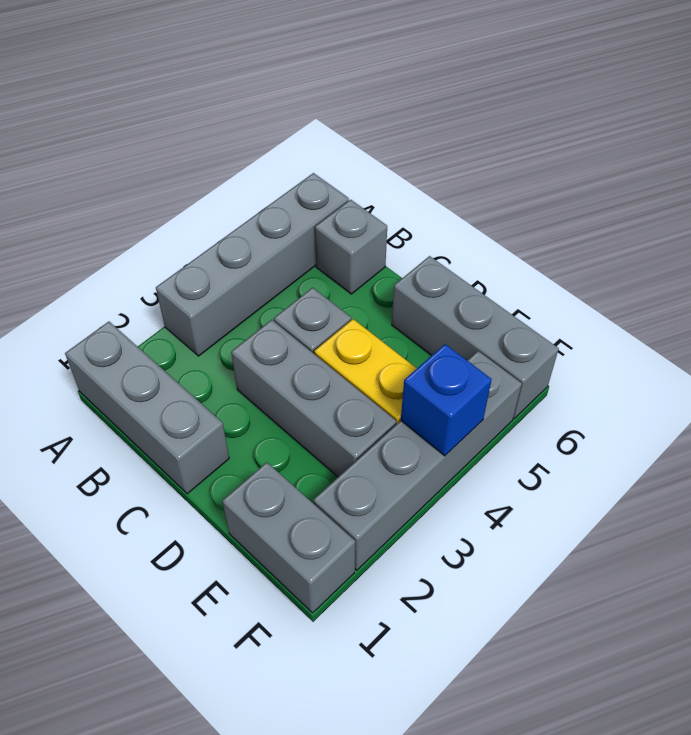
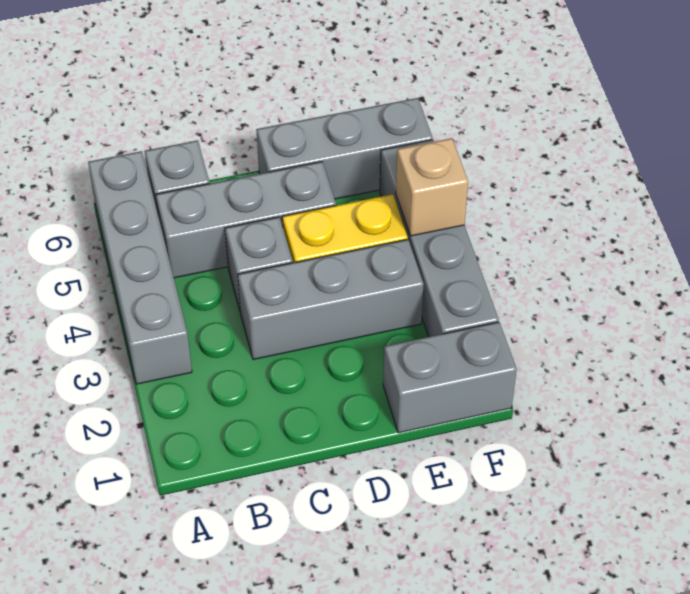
grey 1x3 brick [65,322,229,494] -> grey 1x3 brick moved to [156,162,336,278]
blue 1x1 brick [401,344,492,456] -> tan 1x1 brick [396,138,468,236]

